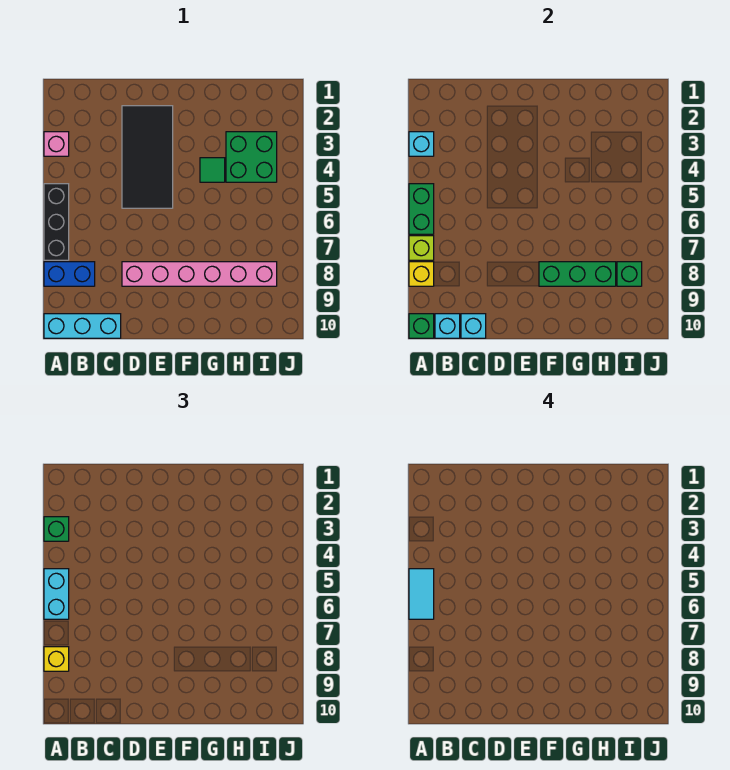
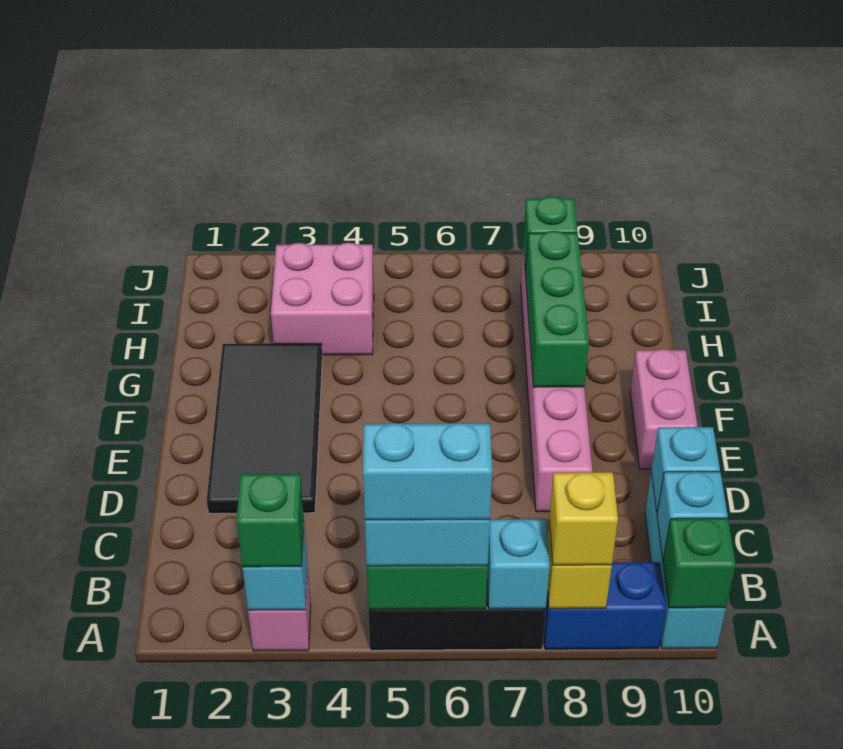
cyan 1x2 tile [409,569,434,619] -> cyan 1x2 brick [363,423,492,520]
lime 1x1 brick [409,236,434,260] -> cyan 1x1 brick [487,519,550,609]
blue 1x2 brick [44,262,95,286] -> blue 1x2 brick turned to [544,562,666,649]
black 2x4 tile [122,106,173,208] -> black 2x4 tile turned to [207,343,322,513]
none -> pink 1x2 brick [630,349,698,469]
green 1x1 tile [200,158,225,182] -> none
green 2x2 brick [226,132,277,182] -> pink 2x2 brick [271,243,374,355]

